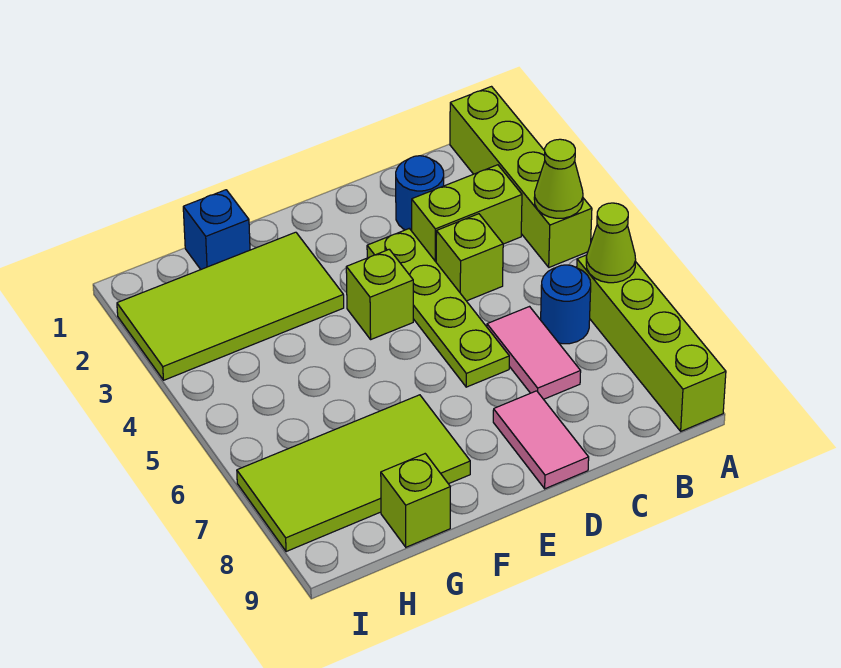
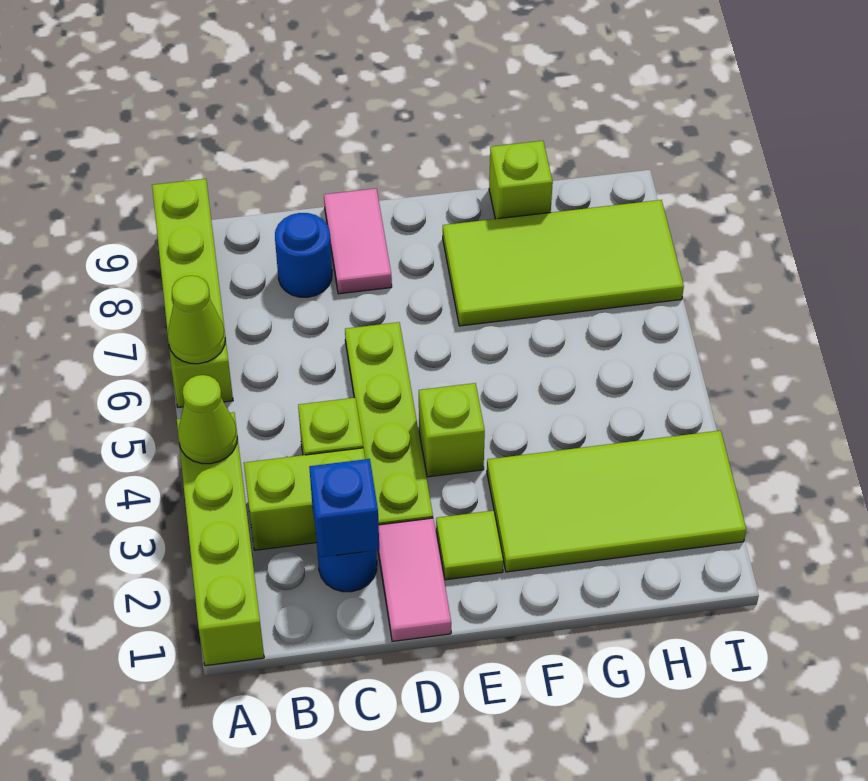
blue 1x1 round brick [541,265,591,344] -> blue 1x1 round brick moved to [275,213,332,297]
pink 1x2 tile [487,307,581,399] -> pink 1x2 tile moved to [378,518,451,641]
none -> lime 1x1 tile [436,511,503,580]
blue 1x1 brick [183,190,250,269] -> blue 1x1 brick moved to [309,459,379,557]

